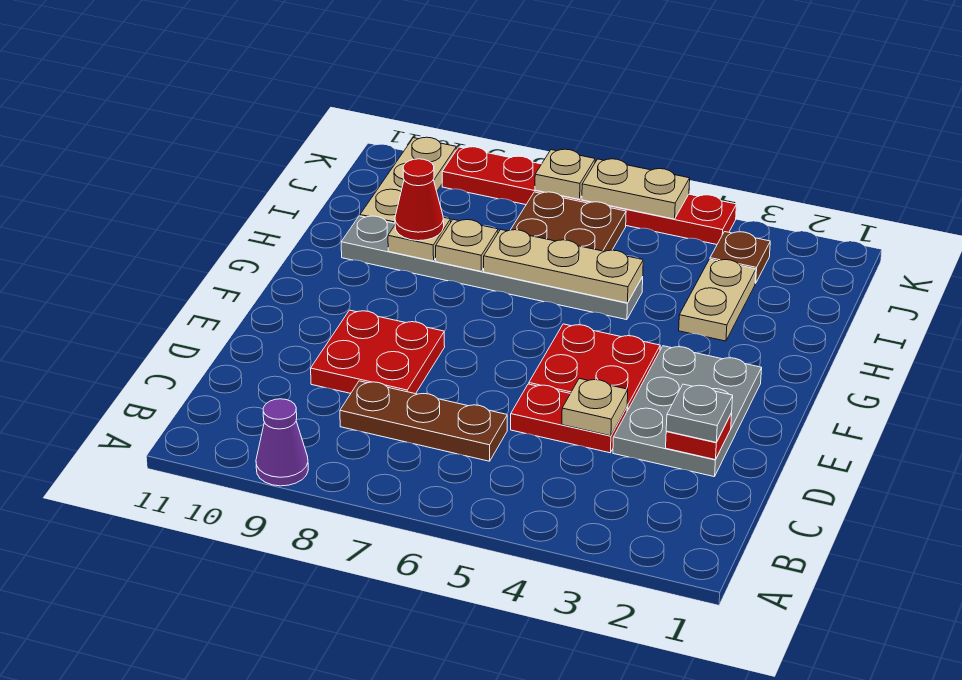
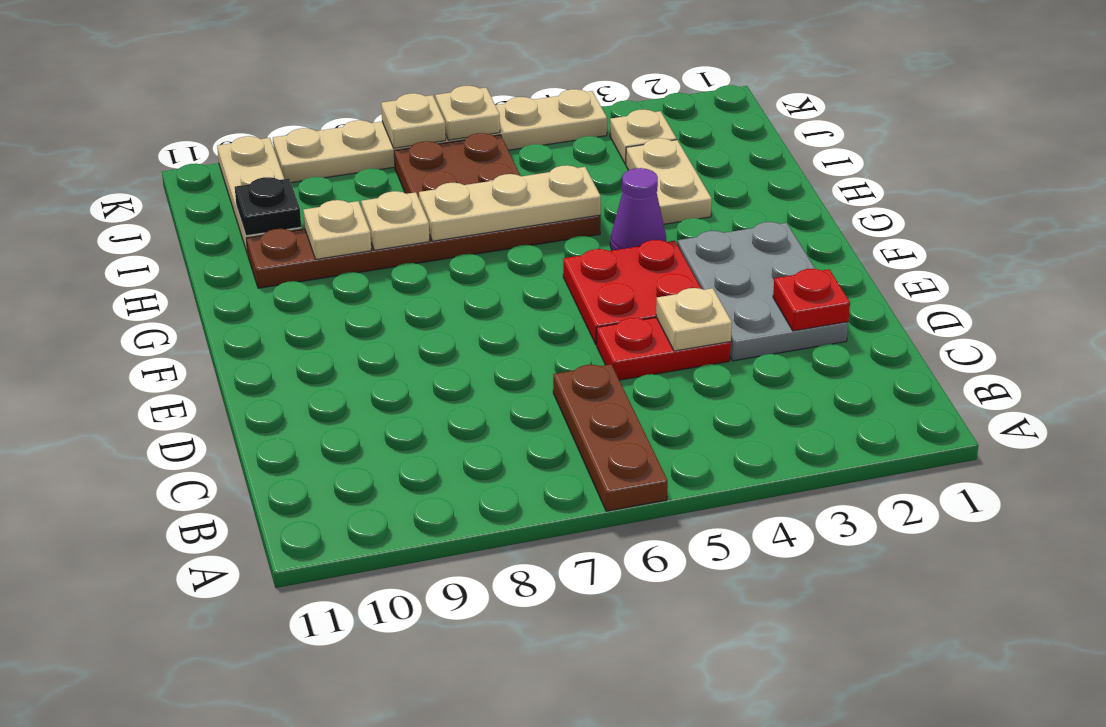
purple 1x1 cone [256,399,308,486] -> purple 1x1 cone moved to [610,168,666,251]
brown 1x3 plate [340,381,507,461] -> brown 1x3 plate turned to [553,364,668,511]
grey 1x1 plate [666,384,733,442] -> none
red 2x2 plate [311,310,445,394] -> none
grey 1x6 plate [341,216,643,320] -> brown 1x6 plate [246,215,600,288]
red 1x1 cone [395,159,444,241] -> none
none -> black 1x1 plate [235,177,301,236]
brown 1x1 plate [710,232,770,283] -> tan 1x1 plate [610,109,677,164]
red 1x6 plate [442,147,737,244] -> tan 1x6 plate [273,89,607,183]
tan 1x2 plate [582,159,690,219] -> tan 1x1 plate [435,86,500,140]

